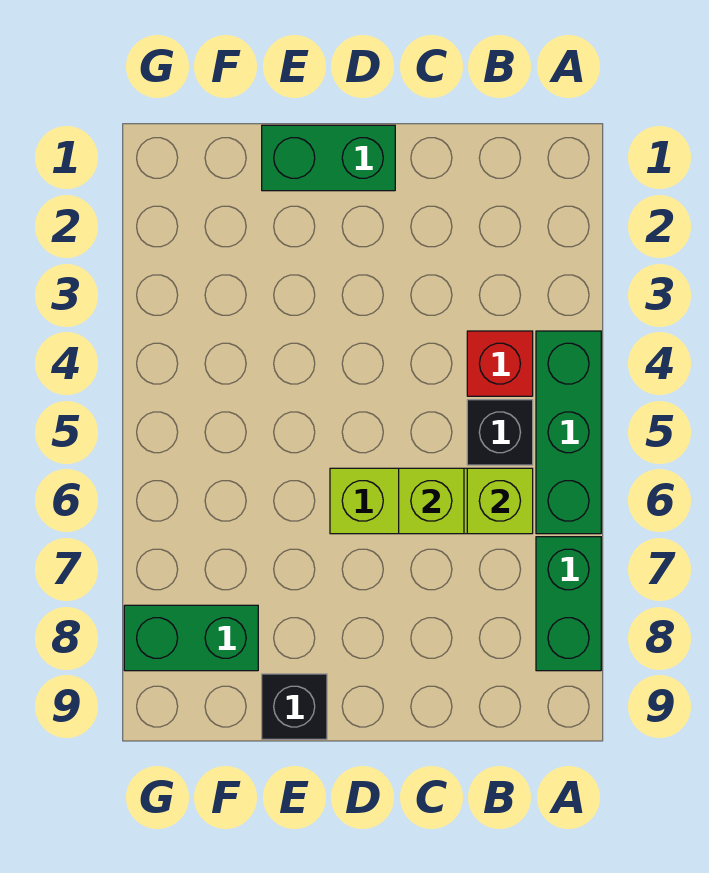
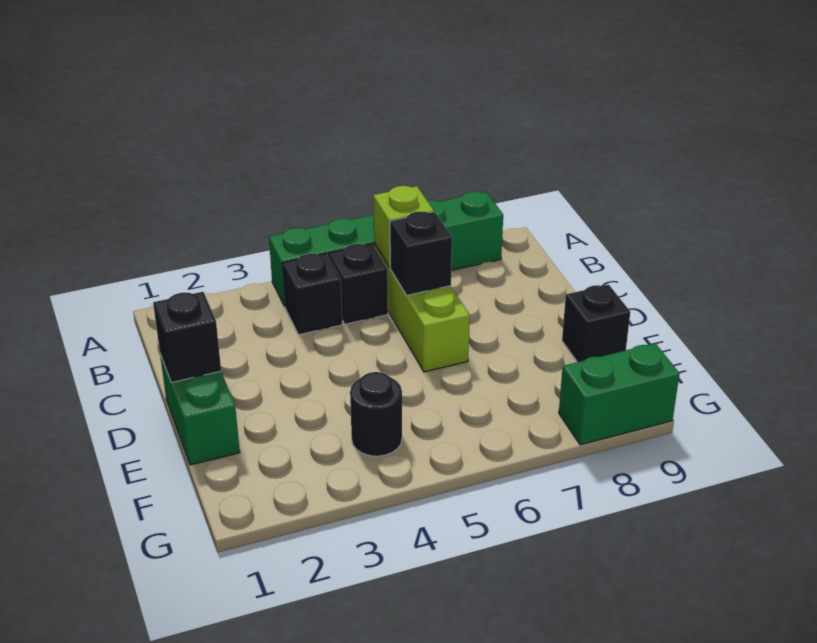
red 1x1 brick [467,331,533,396] -> black 1x1 brick [282,253,342,335]
lime 1x1 brick [399,468,464,534] -> black 1x1 brick [390,211,452,295]
none -> black 1x1 brick [153,292,221,383]
none -> black 1x1 round brick [350,372,402,456]
green 1x2 brick [124,605,258,671] -> green 1x2 brick turned to [559,343,680,445]

